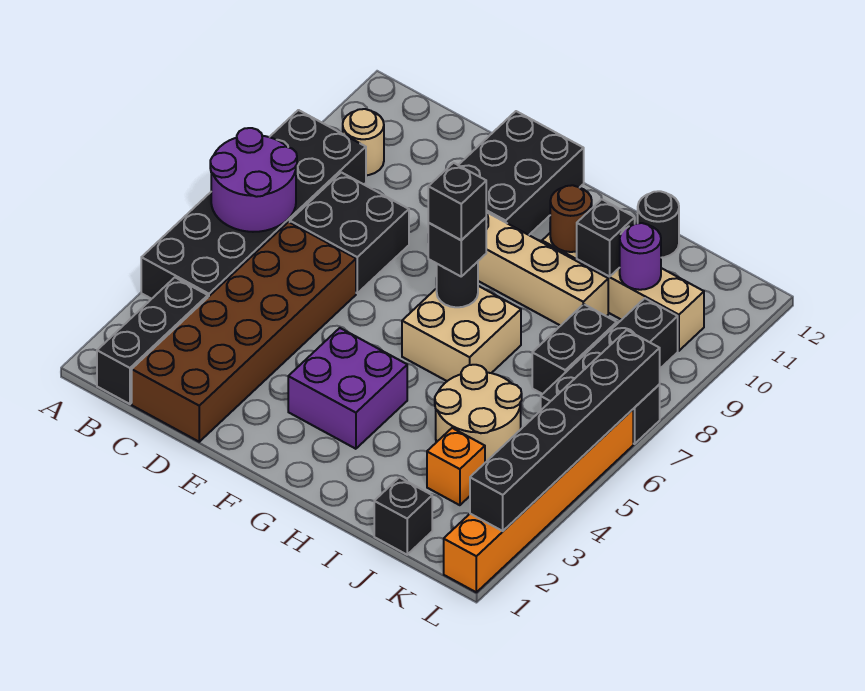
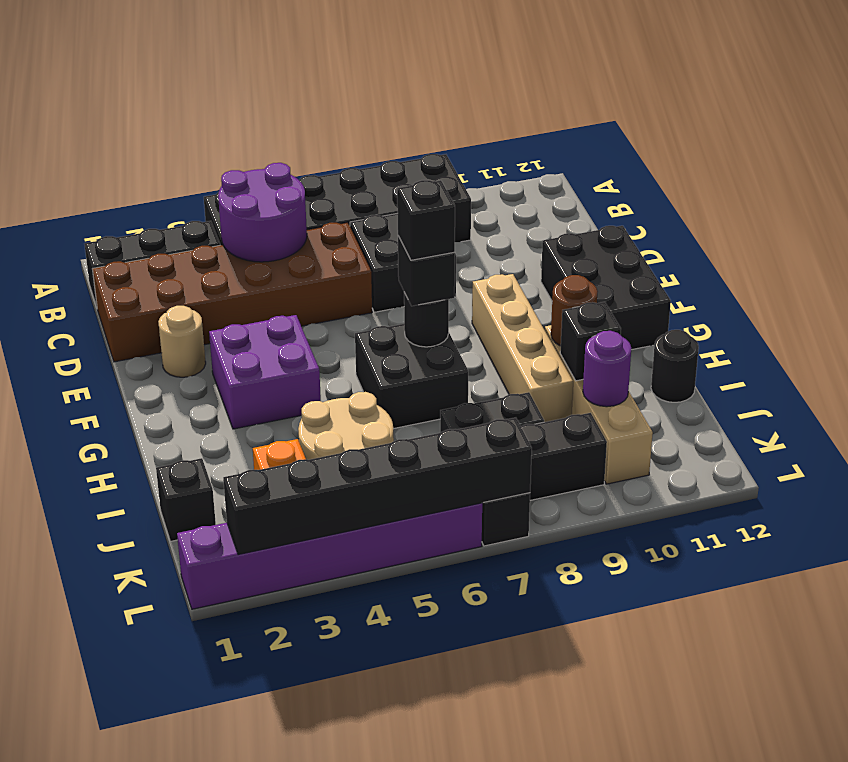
purple 2x2 round brick [210,128,297,232] -> purple 2x2 round brick moved to [218,163,307,262]
tan 1x1 round brick [343,109,384,175] -> tan 1x1 round brick moved to [158,306,206,377]
black 2x3 brick [459,111,584,235] -> black 2x3 brick turned to [541,226,671,350]
tan 2x2 brick [402,286,521,381] -> black 2x2 brick [355,324,468,429]
orange 1x6 brick [444,410,633,592] -> purple 1x6 brick [177,503,482,609]

